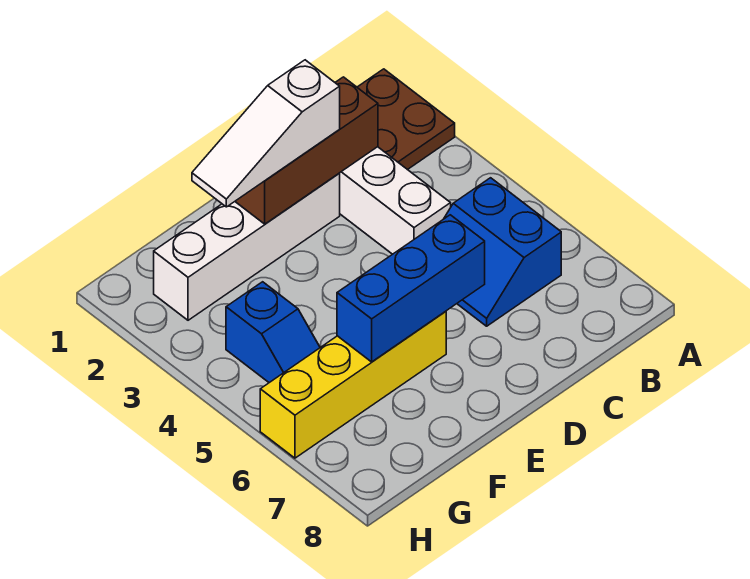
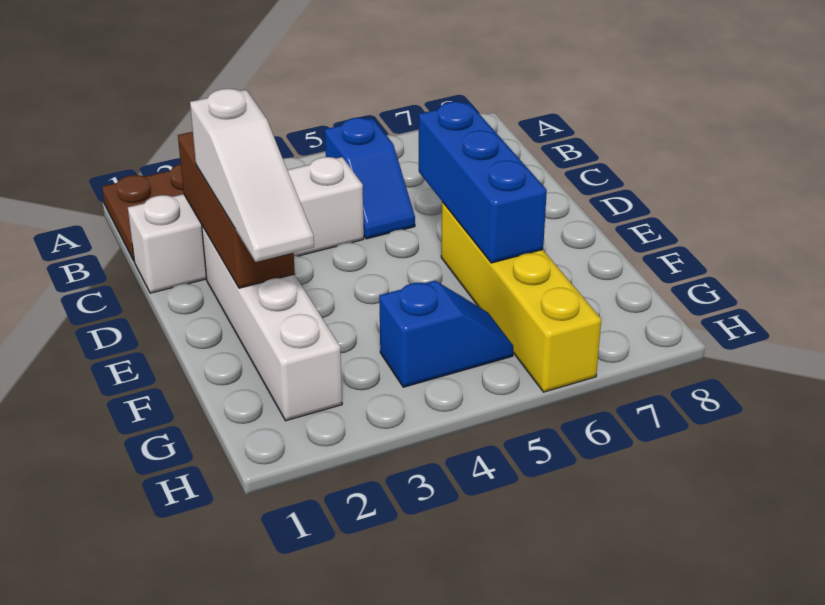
blue 2x2 slope [444,178,561,326] -> blue 1x2 slope [325,118,415,239]

